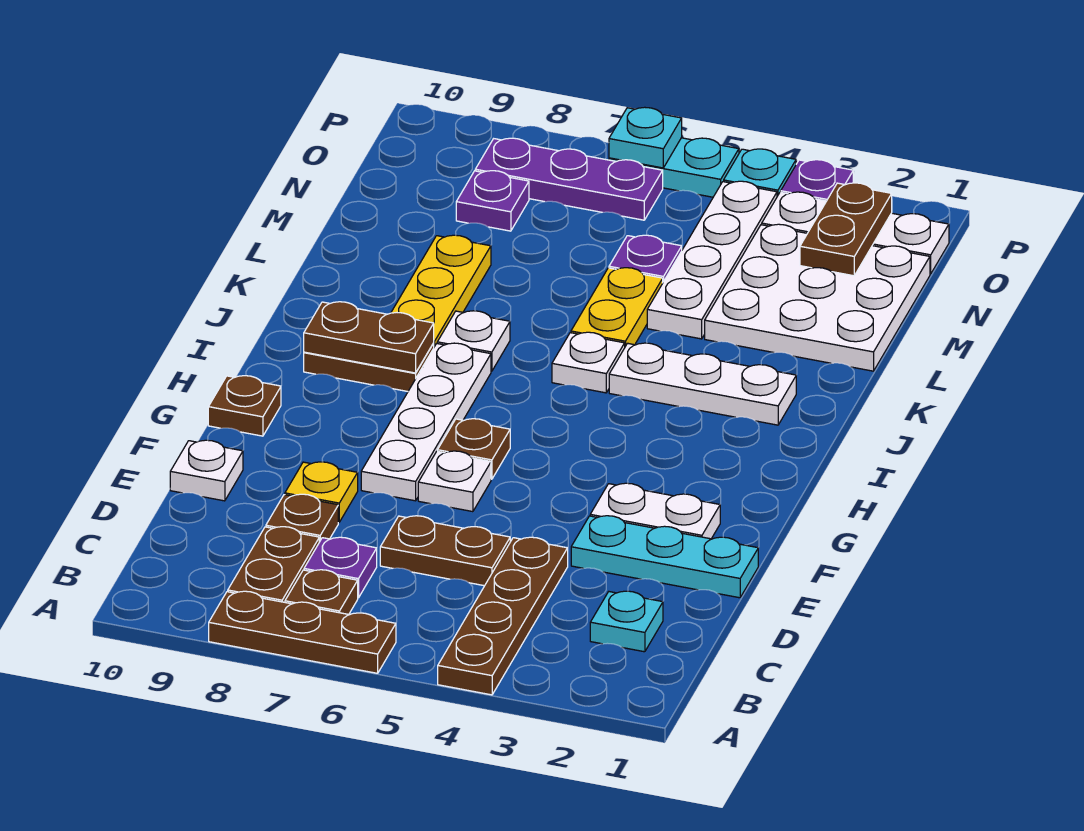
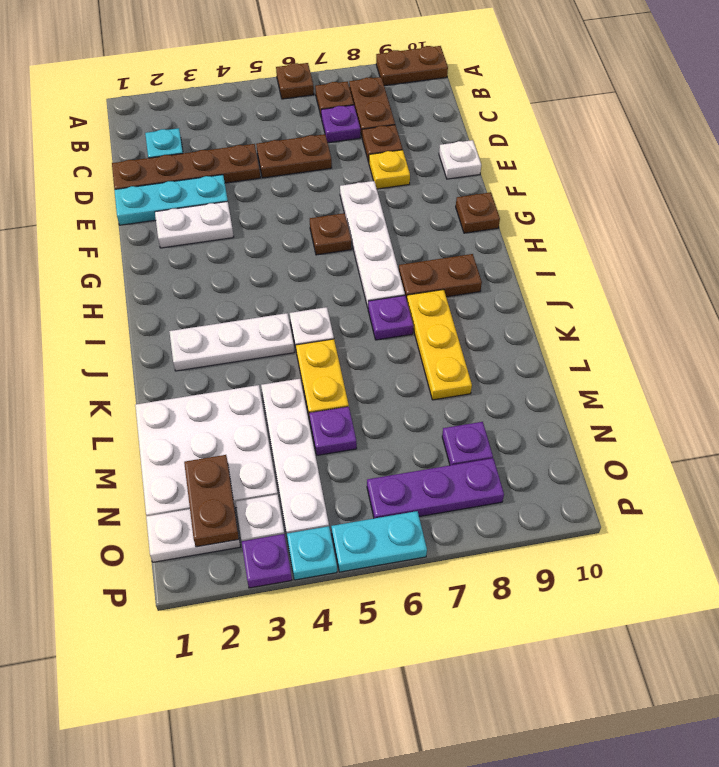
brown 1x4 plate [438,537,568,695] -> brown 1x4 plate turned to [112,144,260,189]
brown 1x3 plate [209,591,396,673] -> brown 1x1 plate [276,63,314,99]
white 1x1 plate [418,451,491,512] -> none
brown 1x2 plate [304,302,434,373] -> brown 1x2 plate moved to [376,46,448,86]
white 1x1 plate [437,311,510,371] -> purple 1x1 plate [368,295,413,340]
cyan 1x1 plate [609,107,682,168] -> none

